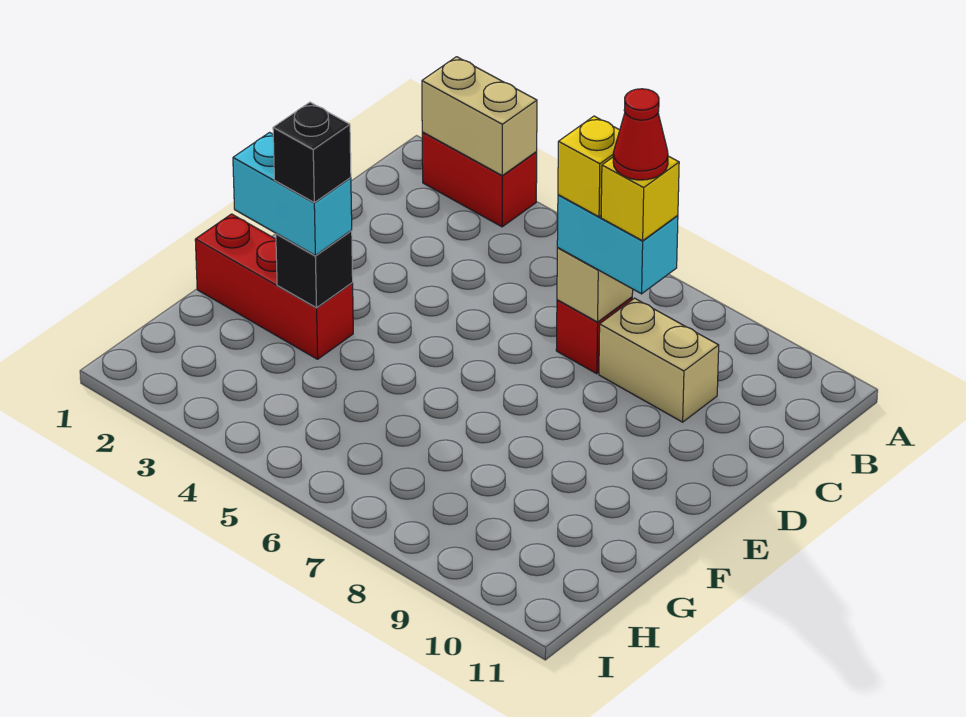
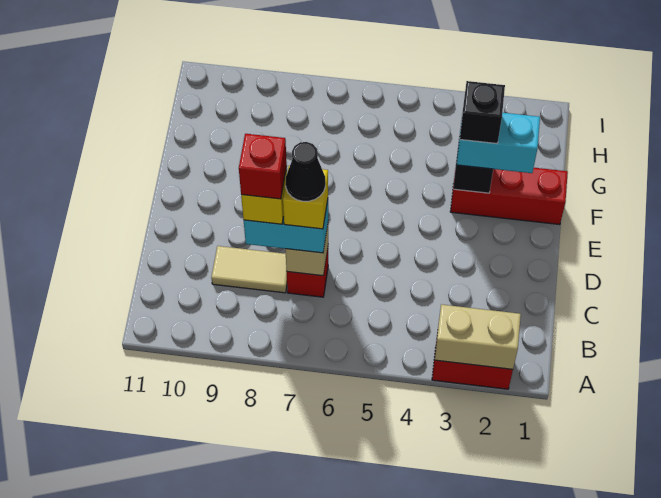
none -> black 1x1 cone [286,142,325,201]
tan 1x2 brick [599,298,719,422] -> tan 1x2 tile [211,246,287,293]
red 1x1 cone [613,89,668,180] -> red 1x1 brick [239,134,287,199]

